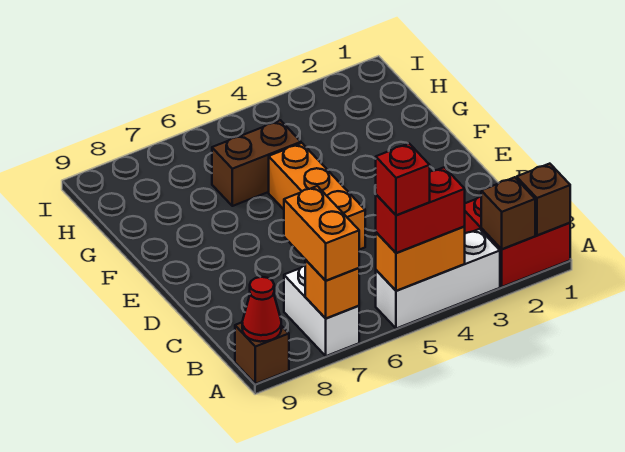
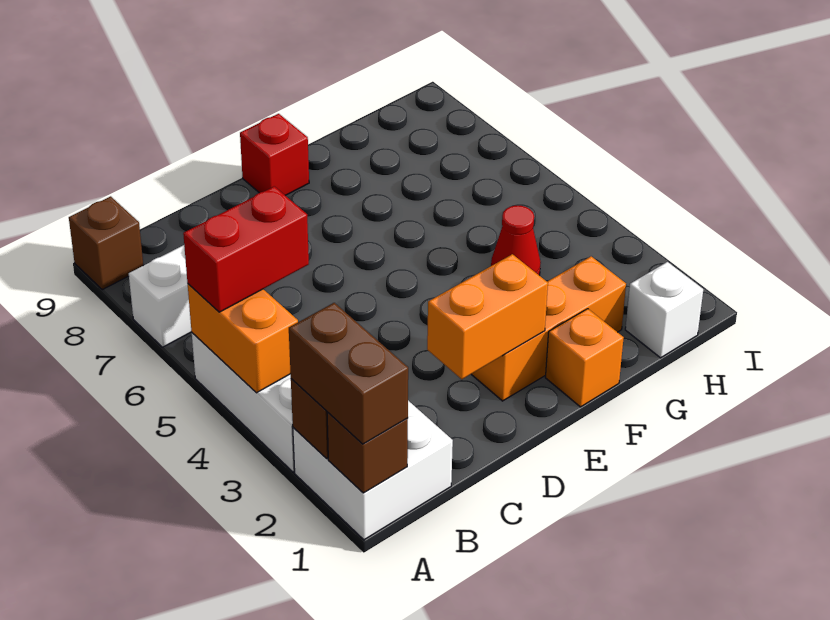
red 2x2 brick [464,196,570,287] -> white 2x2 brick [293,401,453,540]
red 1x2 brick [376,167,465,253] -> red 1x2 brick turned to [183,186,309,312]
red 1x1 brick [376,144,430,215] -> red 1x1 brick moved to [240,114,309,195]
orange 1x1 brick [305,260,359,318] -> orange 1x1 brick moved to [545,309,624,407]
orange 1x2 brick [284,186,359,281] -> orange 1x2 brick moved to [427,254,548,379]
red 1x1 cone [242,277,281,342] -> red 1x1 cone moved to [491,206,541,275]
orange 1x3 brick [269,143,365,250] -> orange 1x3 brick moved to [471,256,626,401]
brown 1x2 brick [212,120,301,206] -> brown 1x2 brick moved to [289,303,408,444]
none -> white 1x1 brick [625,262,703,358]

